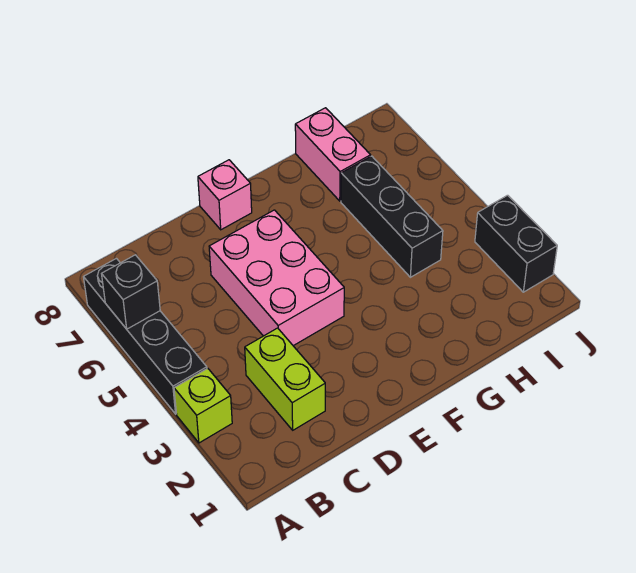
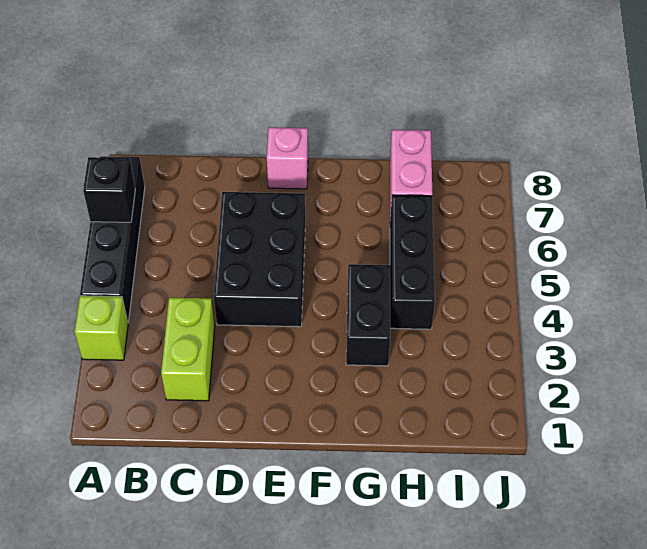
pink 2x3 brick [209,210,344,346] -> black 2x3 brick [214,192,305,327]
black 1x2 brick [475,195,557,292] -> black 1x2 brick moved to [346,264,390,366]

